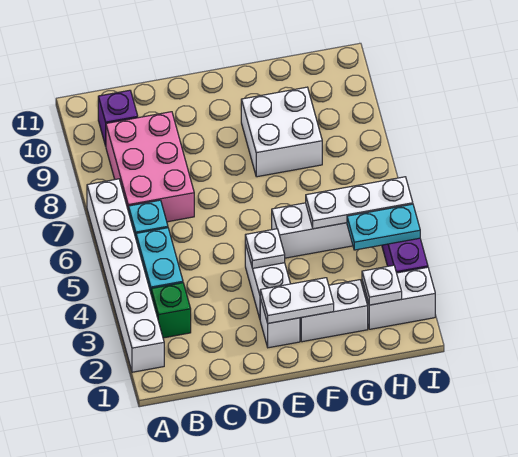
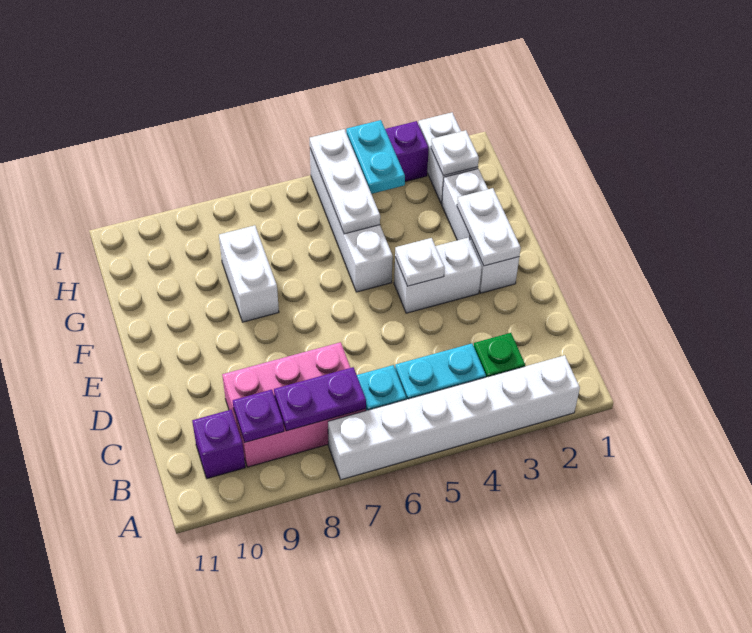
none -> purple 1x2 plate [274,367,366,431]
none -> purple 1x1 plate [233,390,284,442]
white 2x2 brick [241,87,322,177] -> white 1x2 brick [219,225,279,322]

